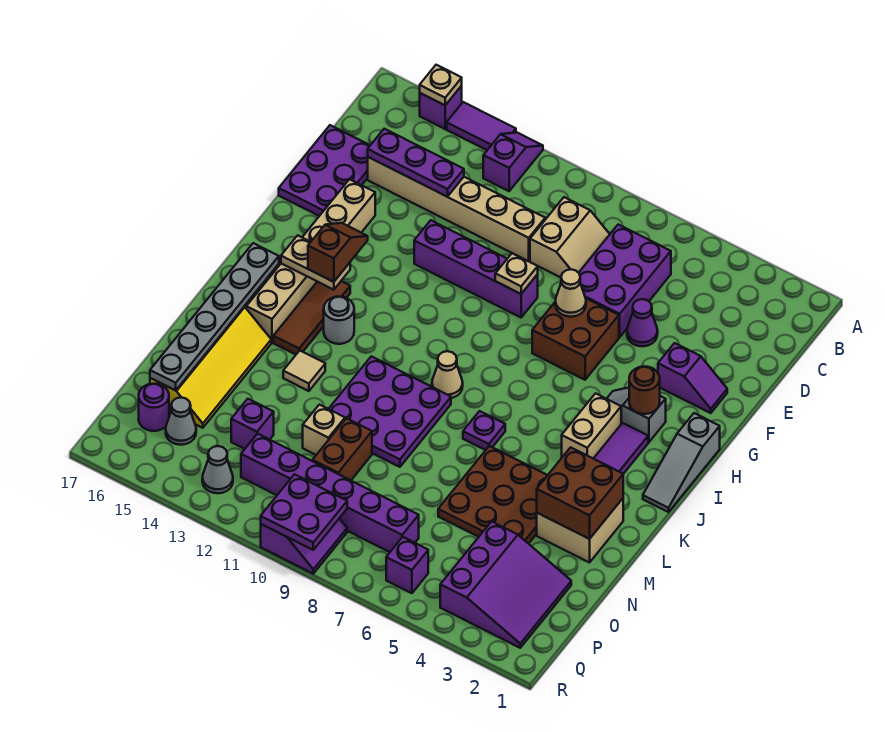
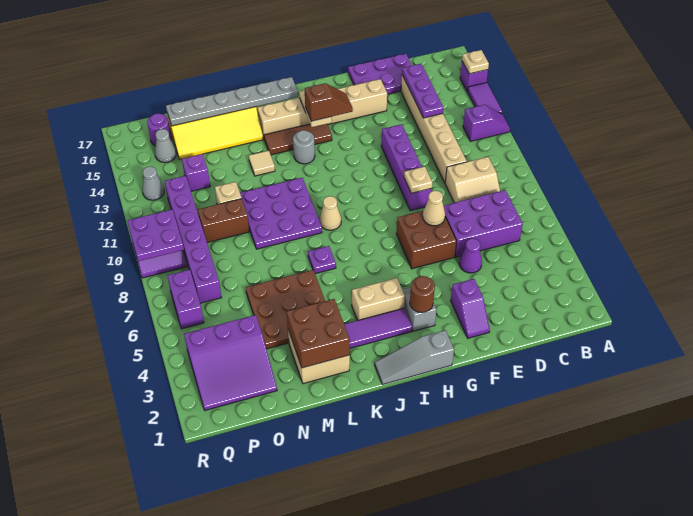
purple 1x1 brick [386,537,428,593] -> purple 1x2 brick [167,270,204,329]

